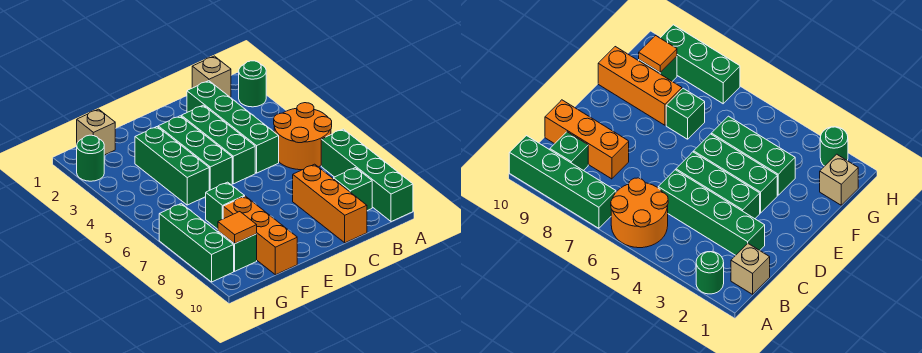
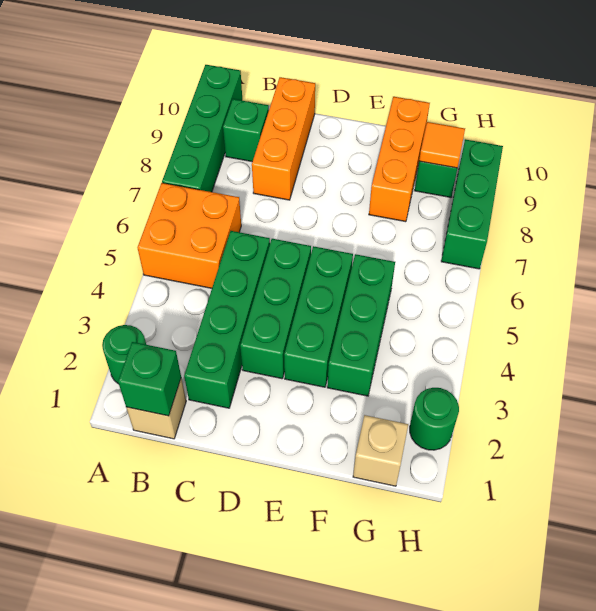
orange 2x2 round brick [274,103,332,170] -> orange 2x2 brick [138,183,241,288]
green 1x1 brick [206,182,244,229] -> green 1x1 brick moved to [118,342,181,416]

